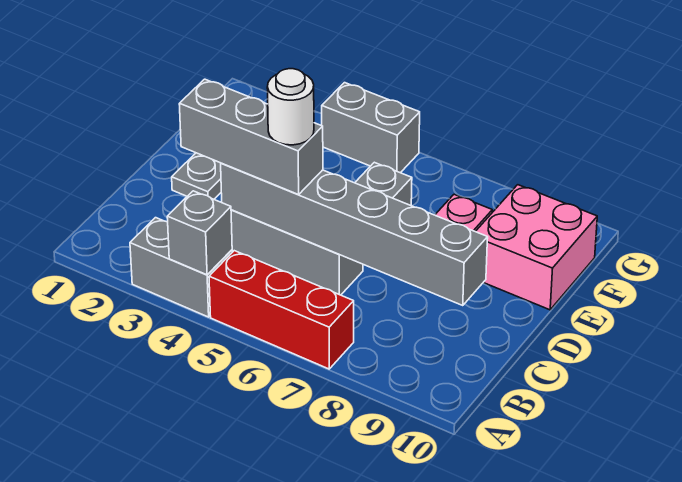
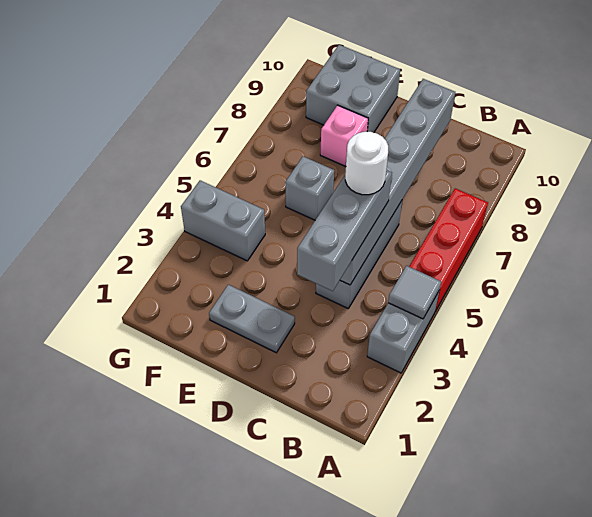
grey 1x1 brick [167,191,232,275] -> grey 1x1 tile [388,266,441,319]
pink 2x2 brick [475,185,597,310] -> grey 2x2 brick [306,45,400,132]
grey 1x2 brick [322,83,420,173] -> grey 1x2 brick turned to [181,181,265,261]

